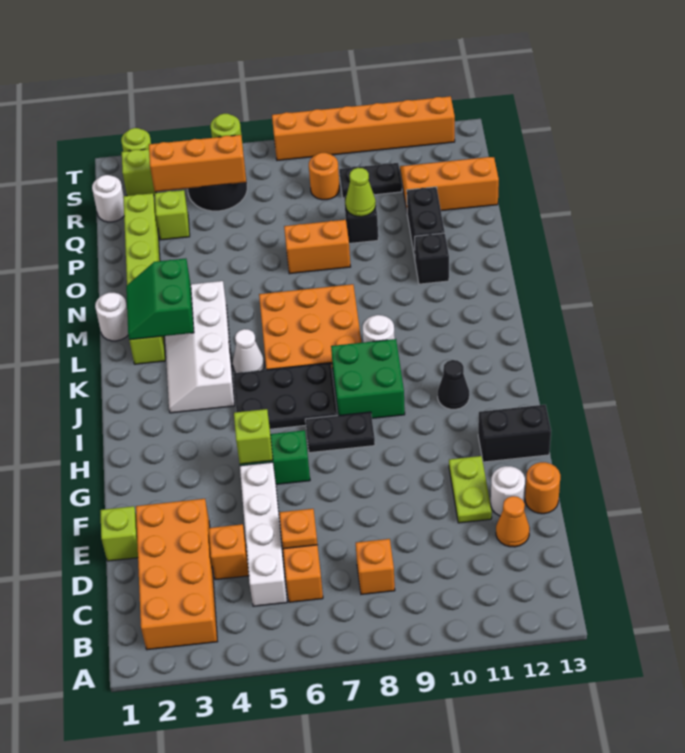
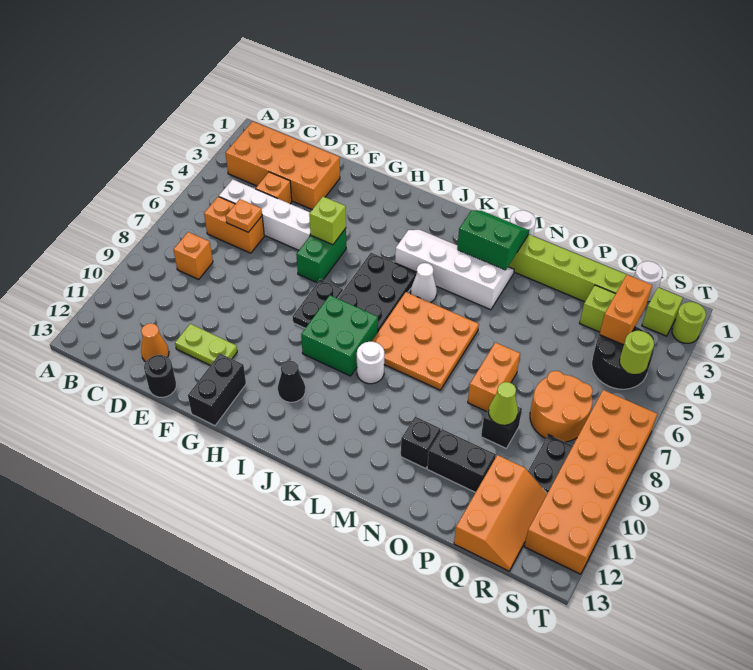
lime 1x1 brick [100,506,138,561] -> none
white 1x1 round brick [491,466,525,516] -> none
orange 1x1 round brick [525,462,560,514] -> black 1x1 round brick [144,355,176,397]
orange 1x3 brick [149,135,246,192] -> orange 1x2 brick [599,275,652,345]
orange 1x1 round brick [309,153,340,200] -> orange 2x2 round brick [530,371,593,442]
orange 1x6 brick [272,96,455,160] -> orange 2x6 brick [524,390,657,574]

